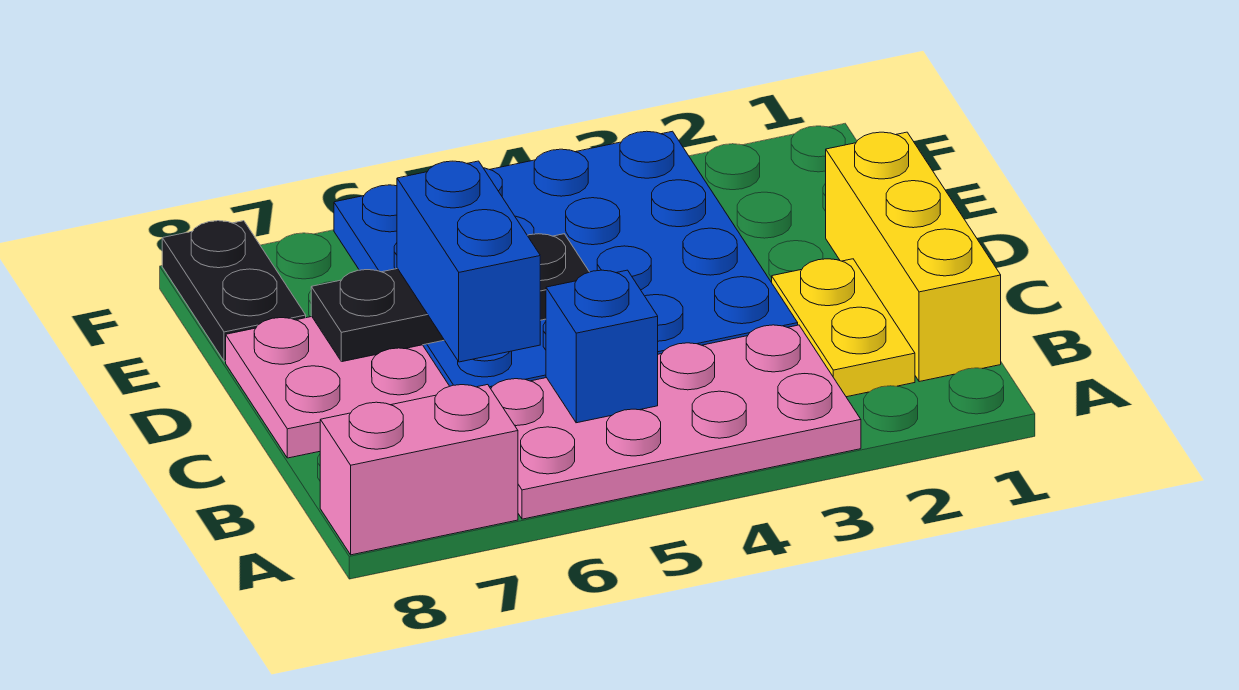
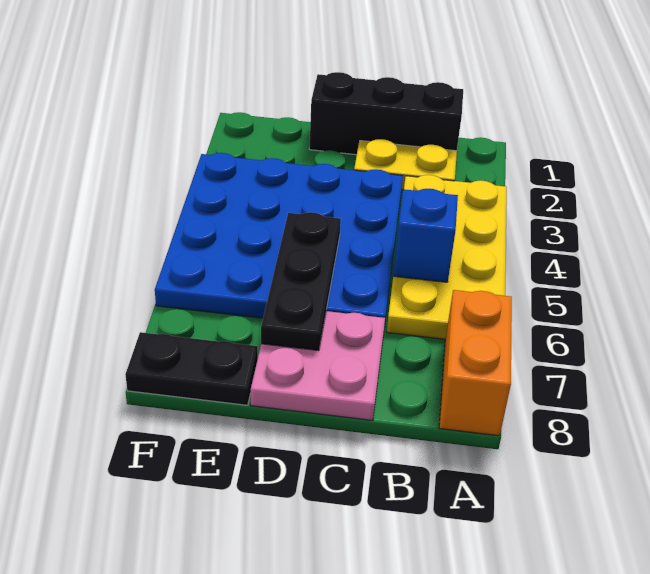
pink 2x4 plate [491,325,861,519] -> yellow 2x4 plate [387,175,507,339]
pink 1x2 brick [320,385,518,555] -> orange 1x2 brick [439,290,512,436]
yellow 1x3 brick [826,132,1001,382] -> black 1x3 brick [309,72,463,155]
blue 1x2 brick [397,161,540,362] -> none

